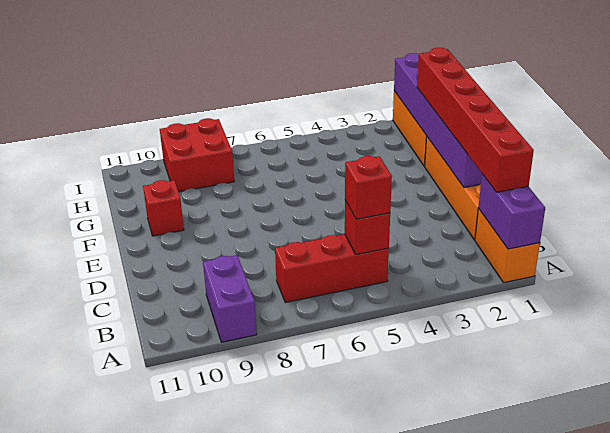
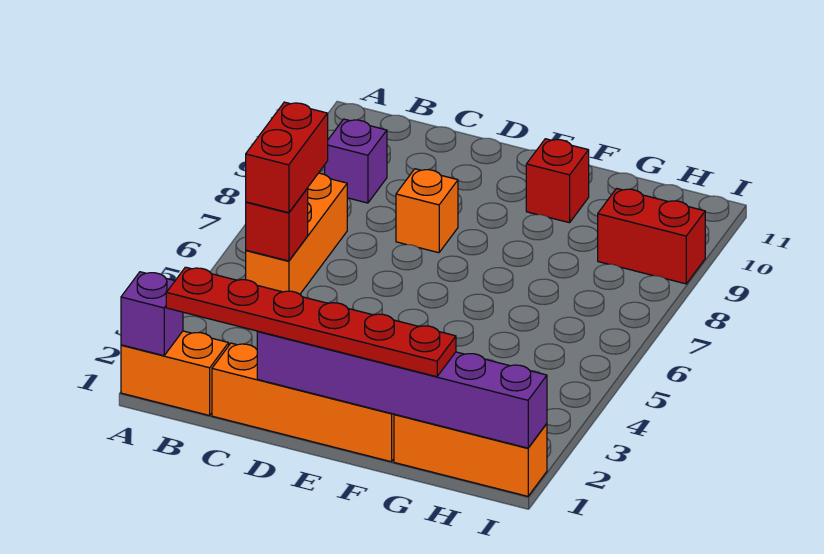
purple 1x2 brick [478,174,545,249] -> purple 1x1 brick [121,272,183,356]
purple 1x2 brick [203,255,257,342] -> purple 1x1 brick [325,119,387,203]
red 1x6 brick [417,48,534,192] -> red 1x6 plate [166,267,456,377]
red 1x3 brick [275,234,389,303] -> orange 1x3 brick [246,173,347,294]
red 1x1 brick [345,156,392,219] -> red 1x2 brick [246,102,328,213]
none -> orange 1x1 brick [396,169,458,253]
red 2x2 brick [160,118,234,192] -> red 1x2 brick [598,188,705,284]

